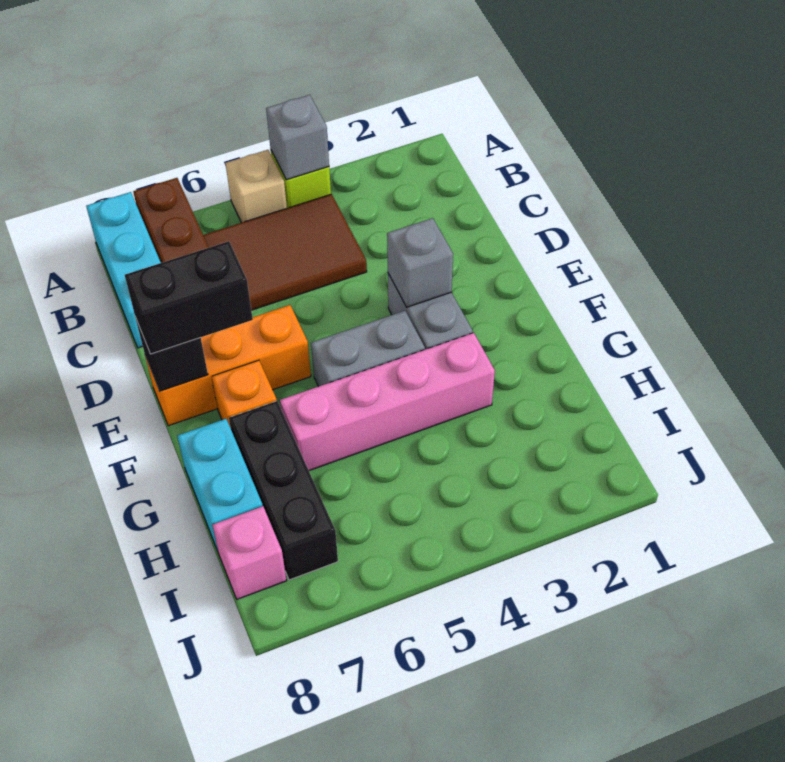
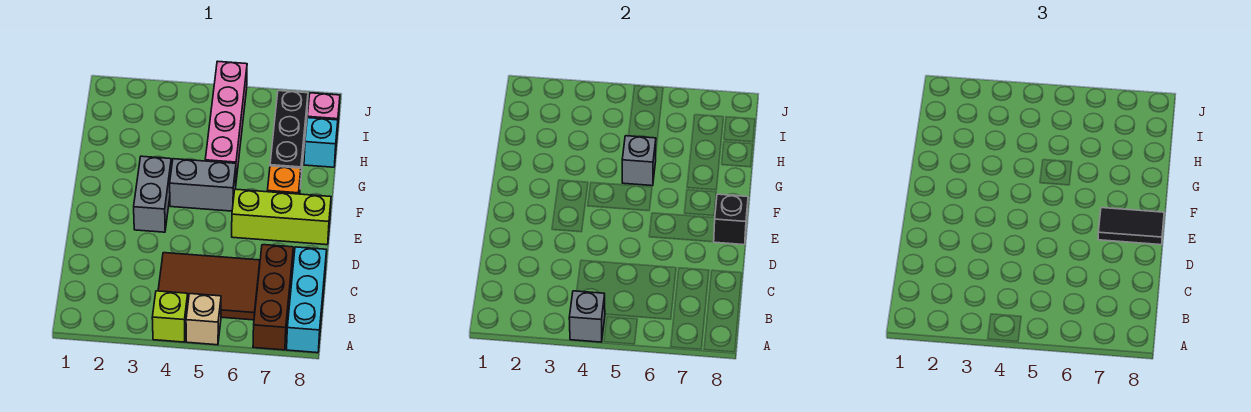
grey 1x1 brick [387,218,453,307] -> grey 1x1 brick moved to [622,136,656,186]
orange 1x3 brick [145,305,311,426] -> lime 1x3 brick [232,189,331,245]
black 1x2 brick [125,241,253,354] -> black 1x2 tile [1098,208,1164,245]
pink 1x4 brick [280,333,495,471] -> pink 1x4 brick turned to [205,61,247,180]
cyan 1x2 brick [177,419,263,553] -> cyan 1x1 brick [304,118,338,167]

